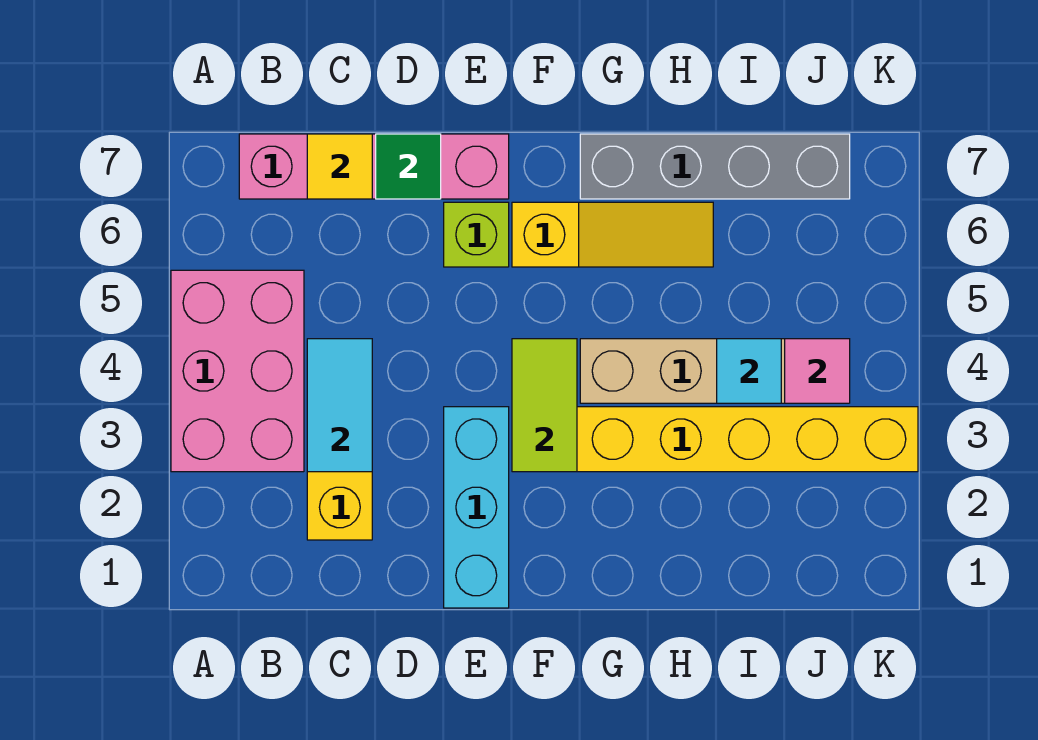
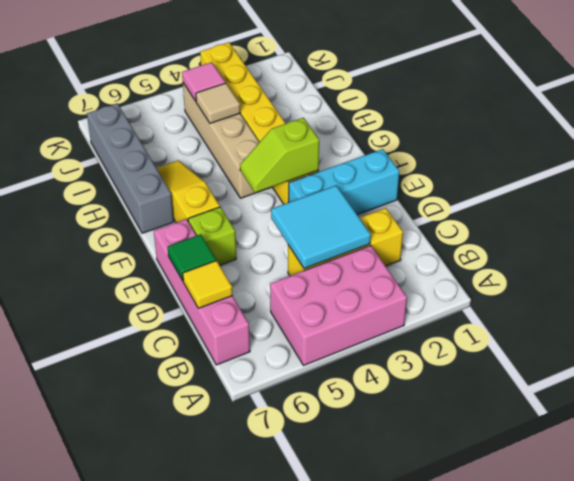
cyan 1x2 tile [307,339,372,472] -> cyan 2x2 tile [271,186,371,269]
lime 1x2 tile [512,339,577,472] -> lime 1x2 slope [240,118,319,193]
cyan 1x1 tile [717,339,781,403] -> tan 1x1 tile [196,83,240,123]

